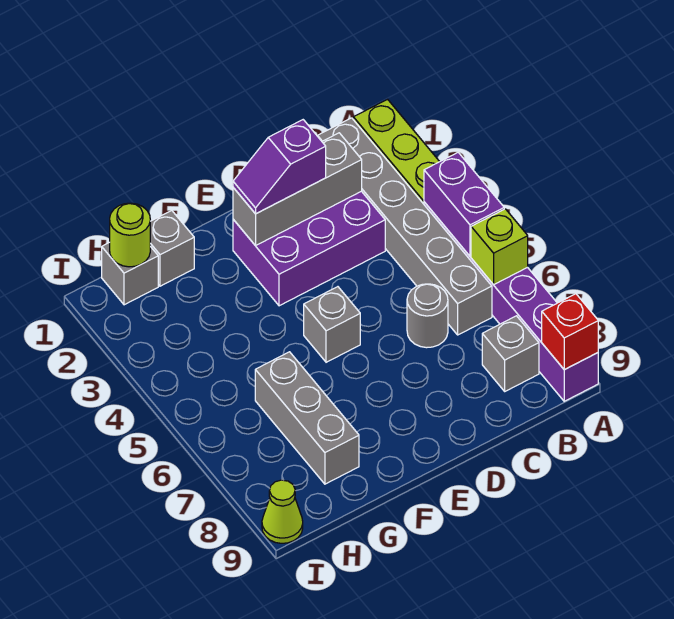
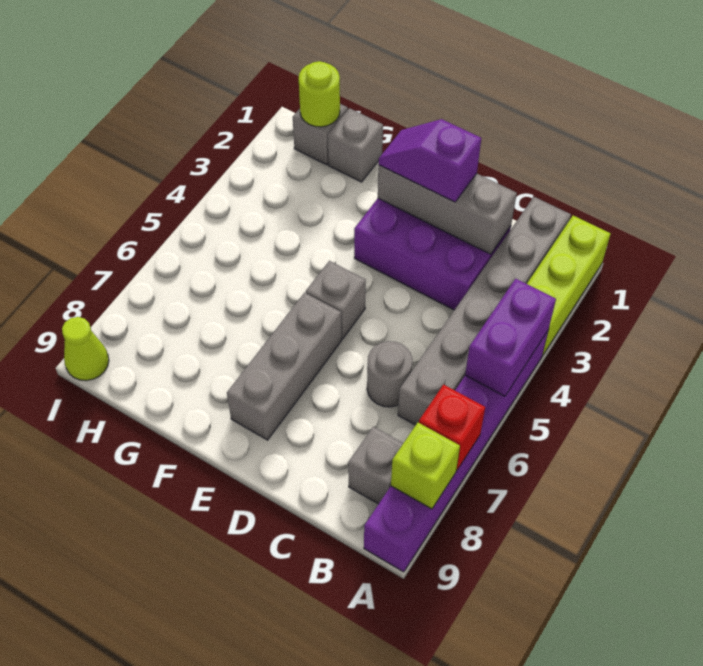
lime 1x1 brick [471,209,528,285] -> lime 1x1 brick moved to [391,422,460,509]
red 1x1 brick [542,294,598,370] -> red 1x1 brick moved to [419,384,485,470]
grey 1x3 brick [255,352,359,484] -> grey 1x3 brick moved to [227,293,342,440]

